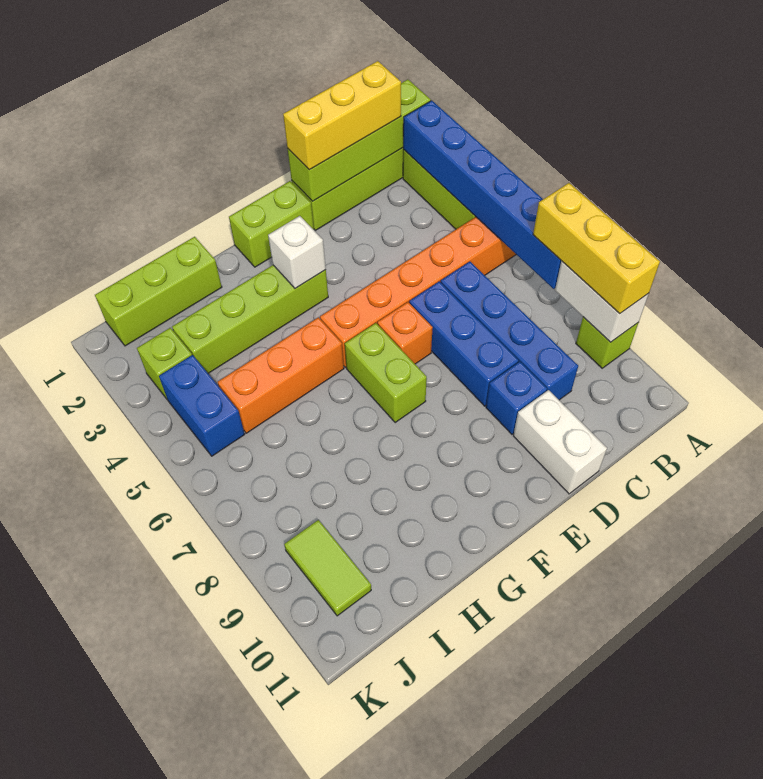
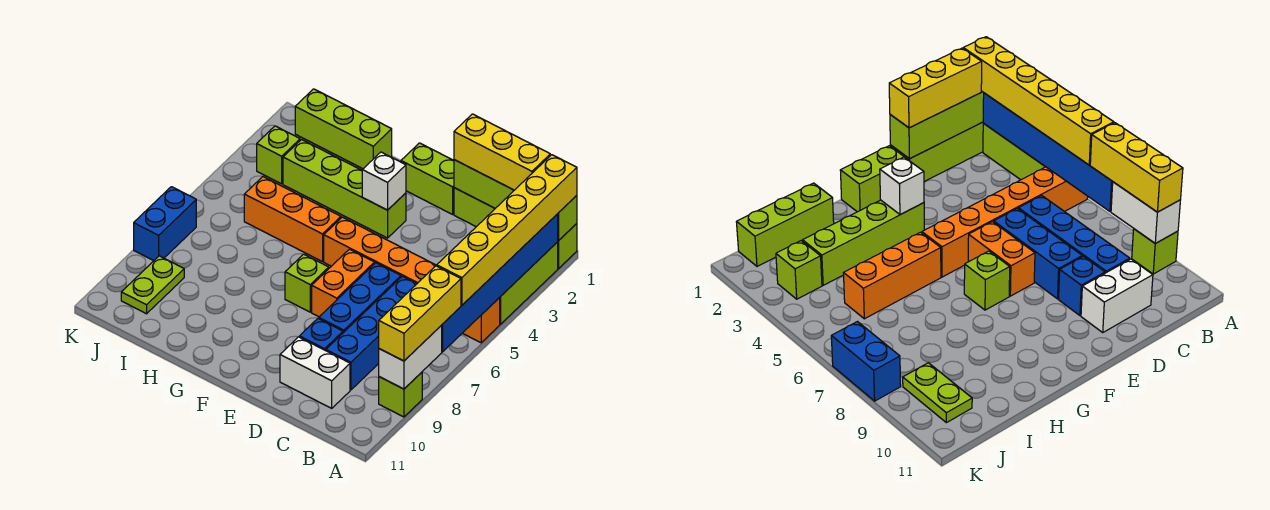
none -> yellow 1x6 brick [437,155,577,305]
white 1x2 brick [513,390,607,494] -> white 1x2 brick turned to [280,337,350,408]
orange 1x1 brick [377,302,433,364] -> orange 1x2 brick [312,249,375,317]
lime 1x2 brick [345,323,427,423] -> lime 1x1 brick [285,254,329,312]
blue 1x2 brick [159,355,245,456] -> blue 1x2 brick moved to [134,187,196,261]
lime 1x2 tile [284,520,371,616] -> lime 1x2 plate [121,256,184,314]

